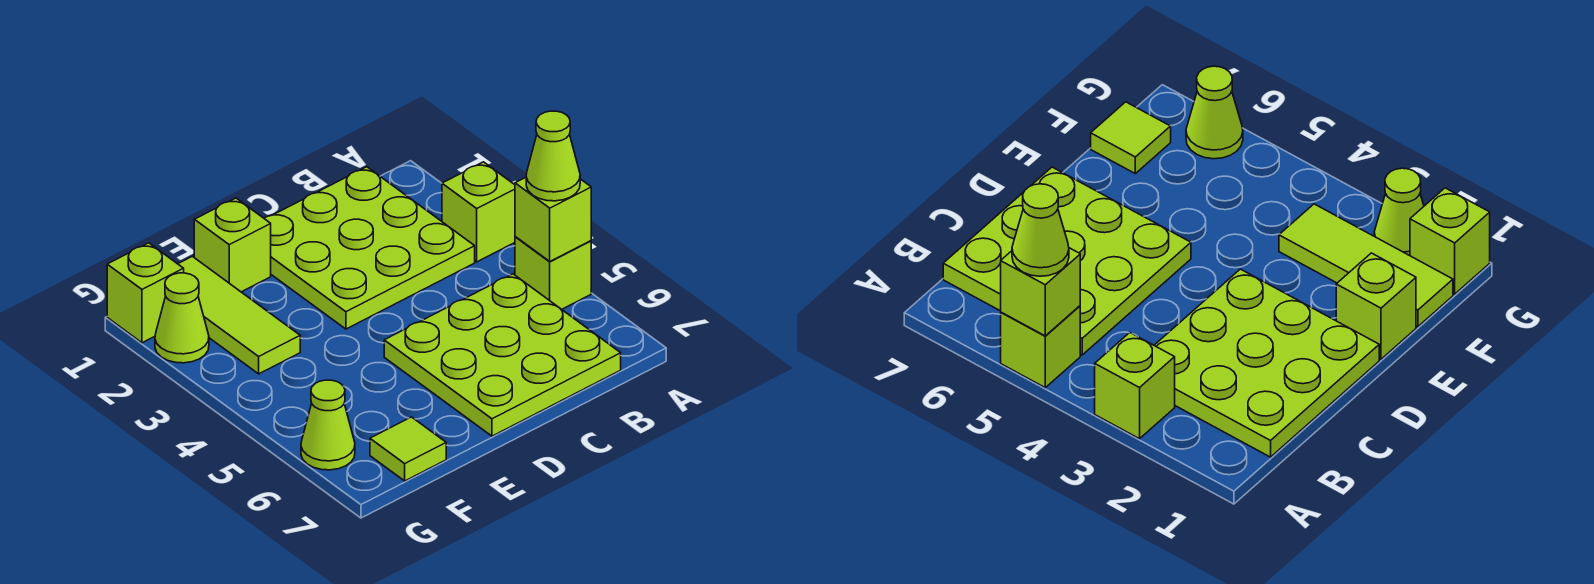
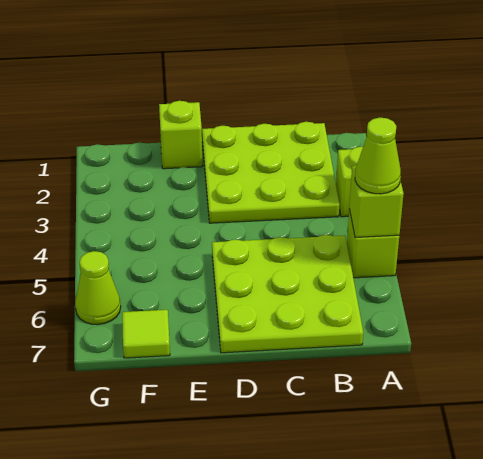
lime 1x3 tile [178,256,300,374] -> none
lime 1x1 brick [107,243,184,343] -> none
lime 1x1 cone [155,273,209,363] -> none

